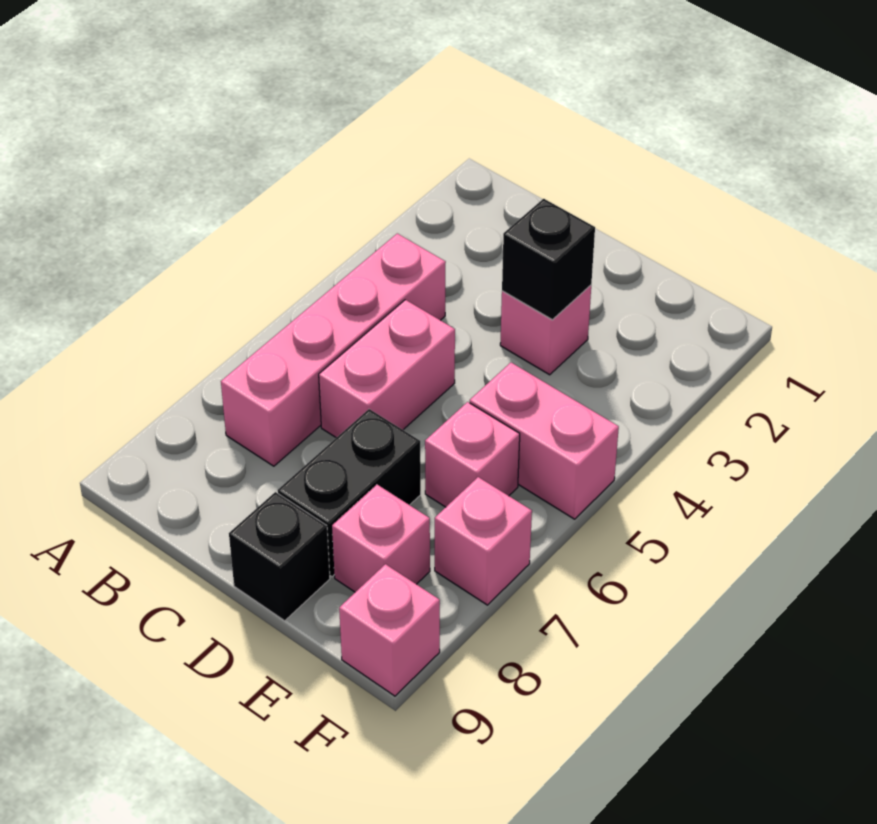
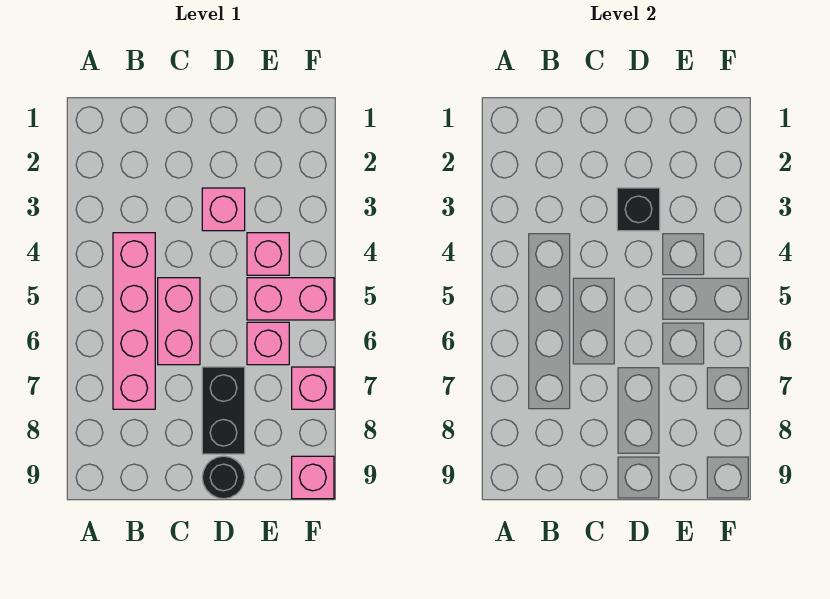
black 1x1 brick [229,492,330,621] -> black 1x1 round brick [202,456,245,499]
pink 1x1 brick [332,485,430,592] -> pink 1x1 brick moved to [247,233,289,275]

